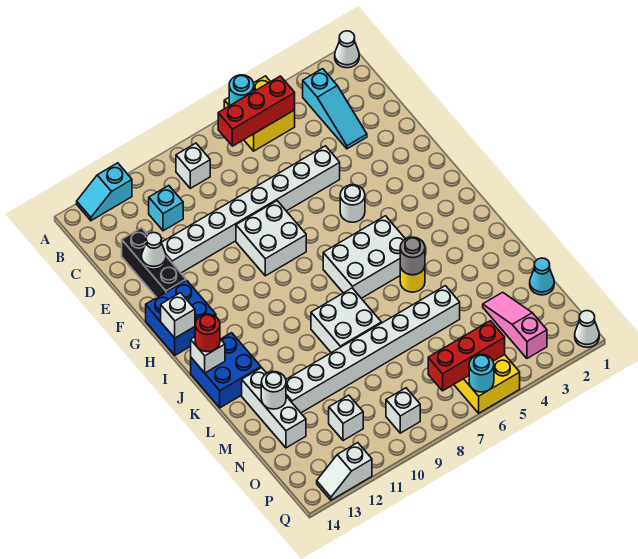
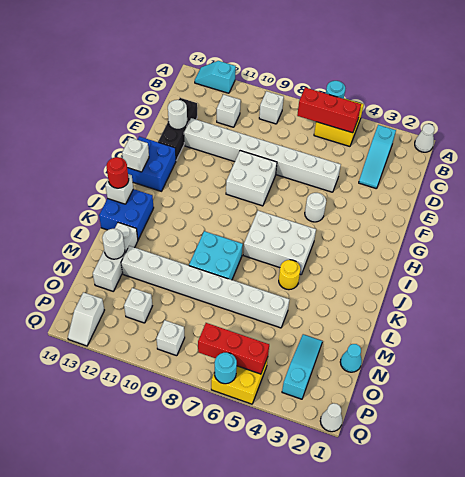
cyan 1x1 brick [149,186,183,231] -> white 1x1 brick [217,94,241,127]
white 1x1 cone [141,233,166,269] -> white 1x1 round brick [168,100,187,129]
grey 1x1 round brick [400,237,425,275] -> none
white 2x2 brick [311,288,381,353] -> cyan 2x2 brick [189,231,243,280]
pink 1x3 slope [483,292,547,358] -> cyan 1x3 slope [282,334,322,399]
white 1x2 slope [317,443,372,500] -> white 1x2 slope turned to [68,292,104,346]

